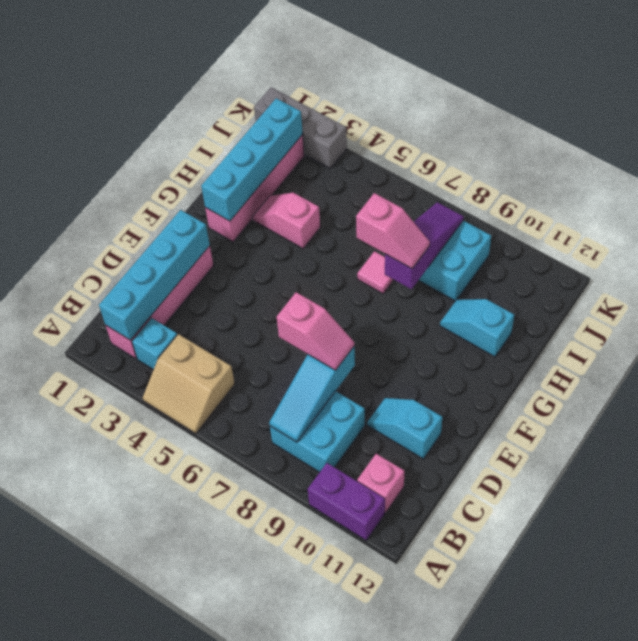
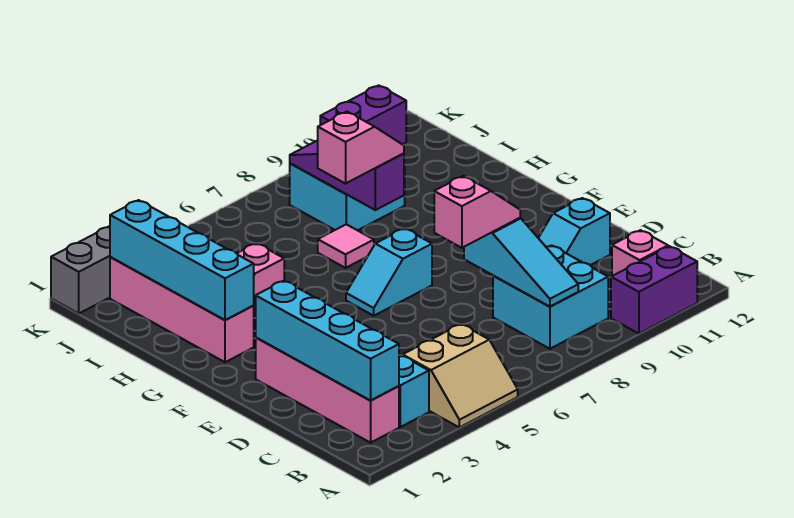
cyan 1x2 slope [440,299,514,357] -> cyan 1x2 slope moved to [346,228,432,316]
none -> purple 1x2 brick [320,85,406,144]

